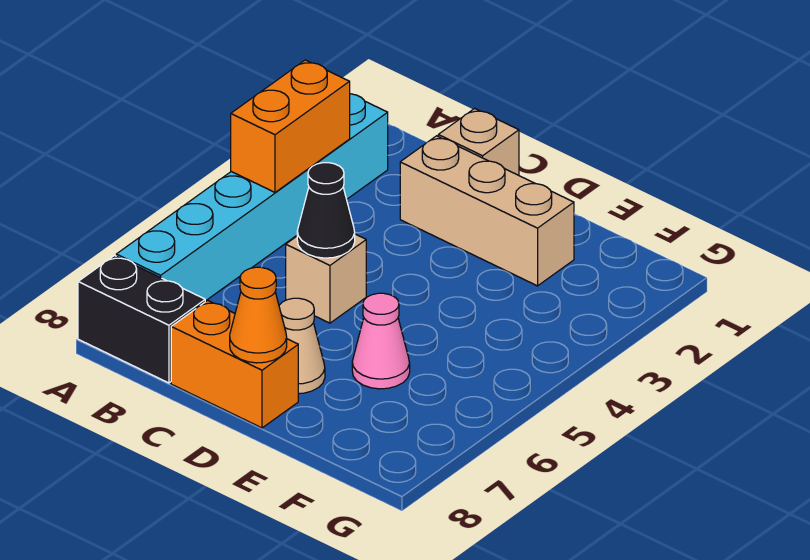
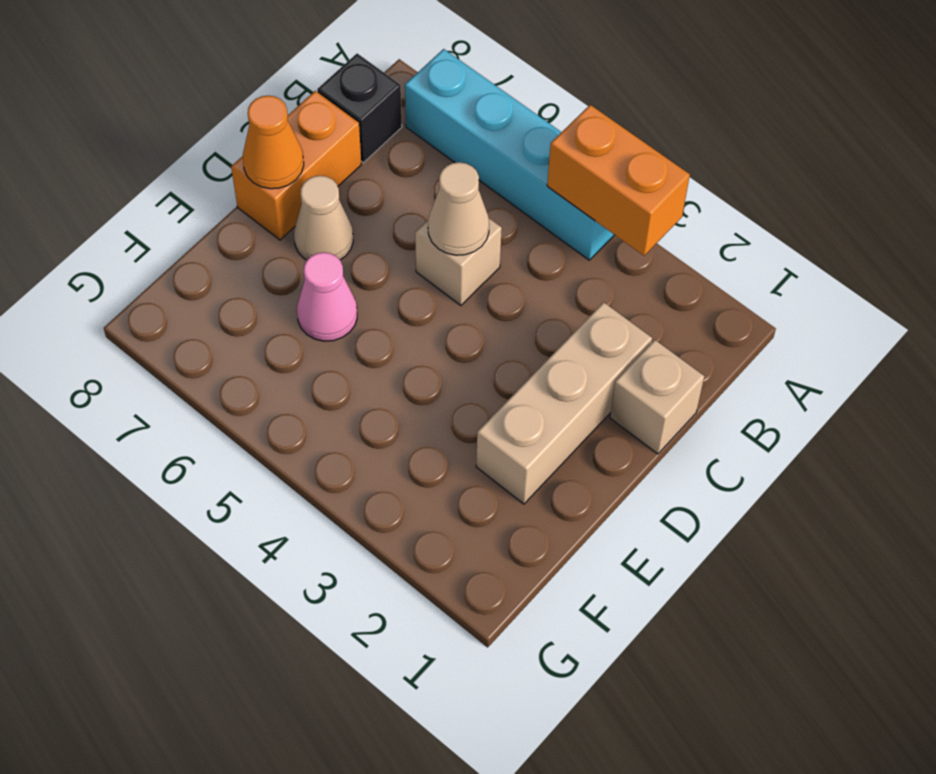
cyan 1x6 brick [116,94,388,301] -> cyan 1x4 brick [405,49,614,260]
black 1x2 brick [78,256,205,383] -> black 1x1 brick [317,54,402,163]
black 1x1 cone [297,163,355,258] -> tan 1x1 cone [428,162,489,255]

